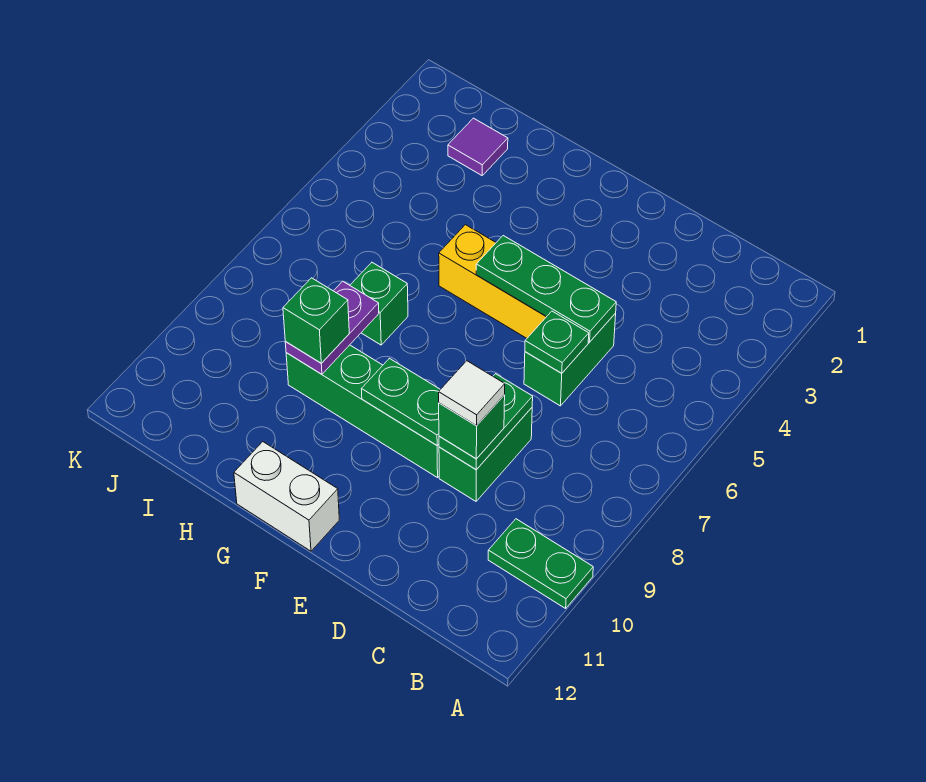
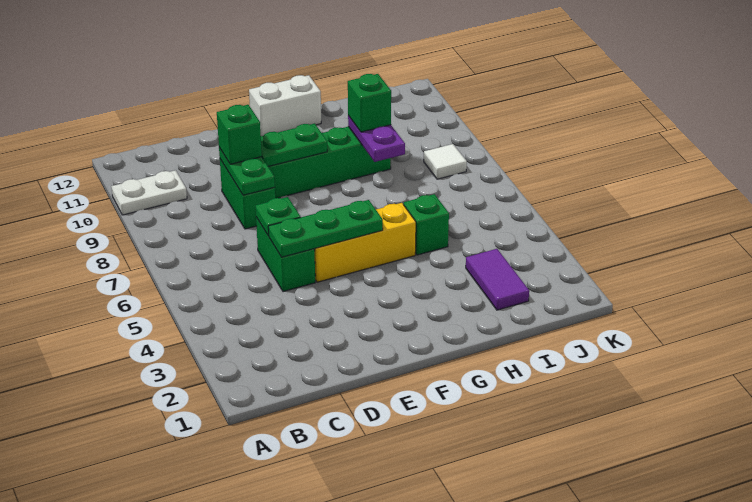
green 1x2 plate [488,519,593,608] -> white 1x2 plate [111,170,187,215]
white 1x1 tile [439,361,505,426] -> white 1x1 tile moved to [424,144,467,179]
green 1x1 brick [350,262,408,345] -> green 1x1 brick moved to [404,194,449,255]
purple 1x1 tile [448,118,508,175] -> purple 1x2 tile [466,249,529,310]

